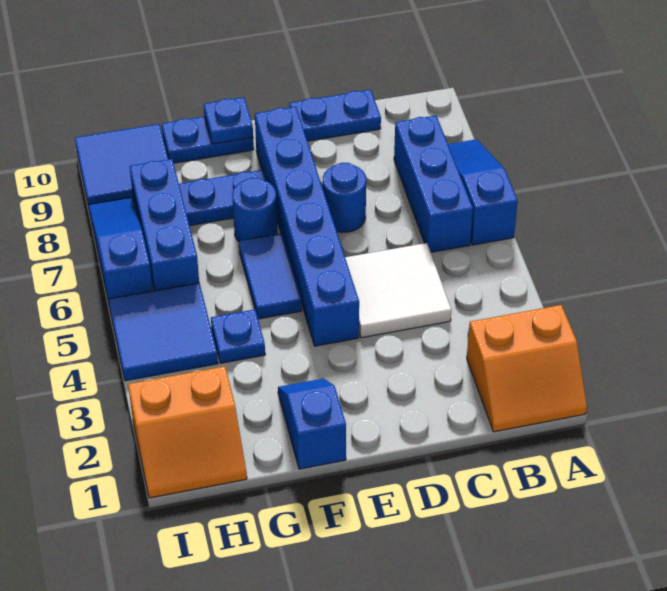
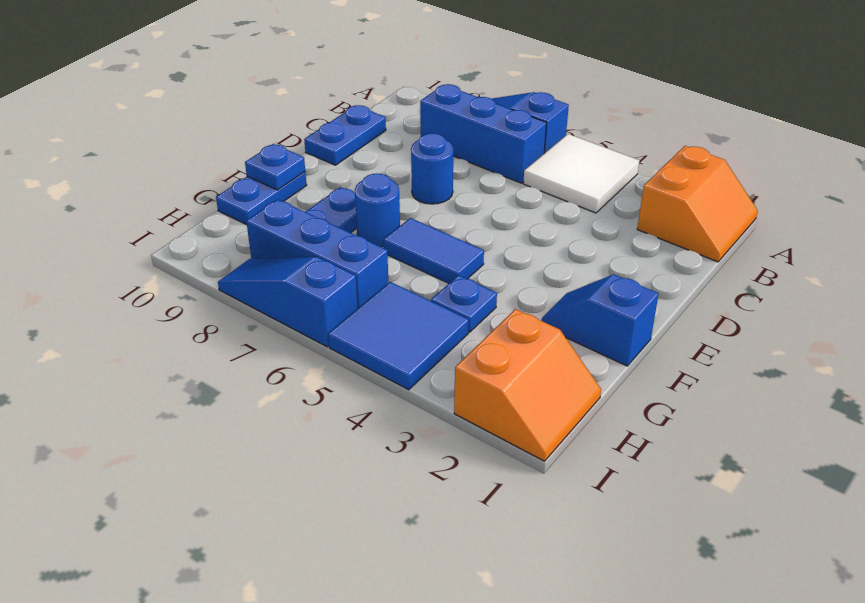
white 2x2 tile [345,243,451,338] -> white 2x2 tile moved to [523,134,639,213]
blue 1x6 brick [255,107,359,346] -> none
blue 2x2 tile [75,124,168,207] -> none

